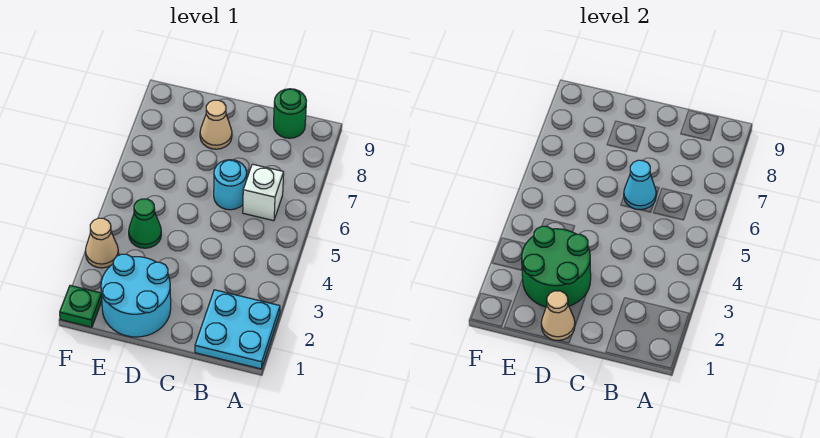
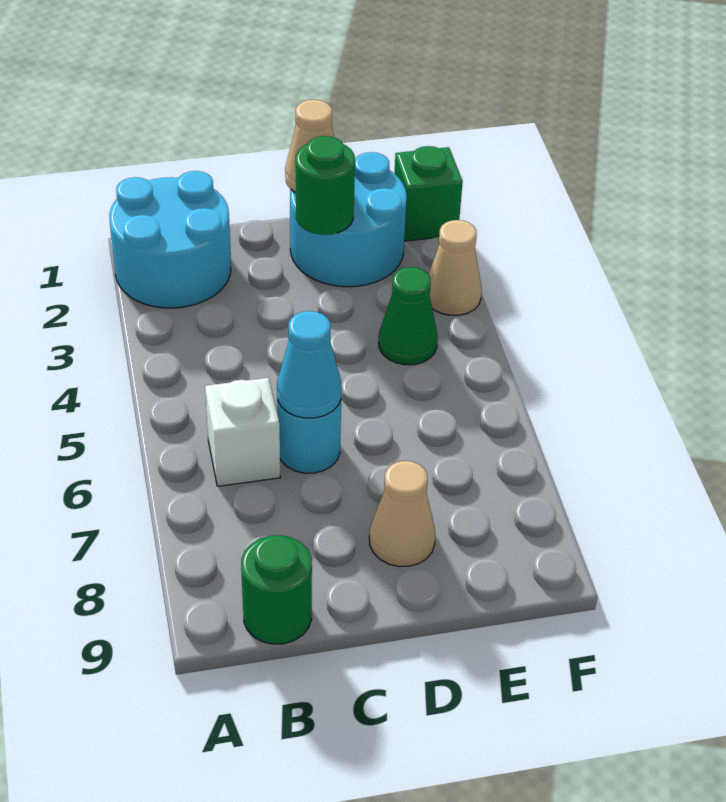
cyan 2x2 plate [195,290,280,369] -> cyan 2x2 round brick [109,171,231,308]
green 2x2 round brick [522,226,591,307] -> green 1x1 round brick [296,136,355,235]
green 1x1 plate [60,285,102,327] -> green 1x1 brick [394,146,463,241]

